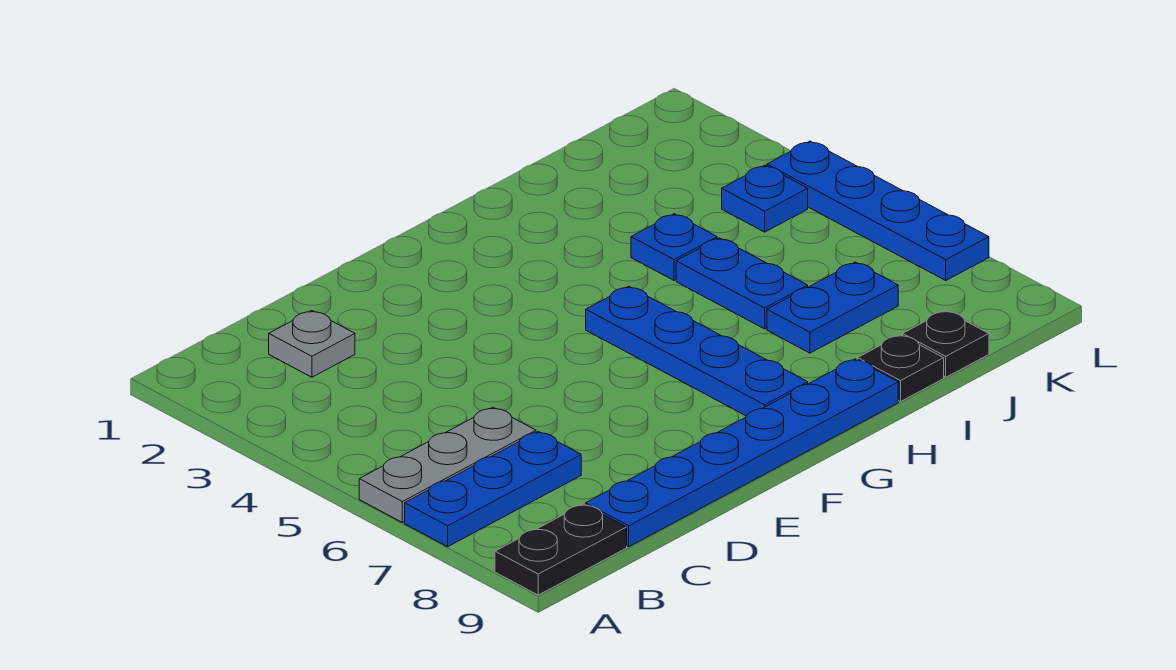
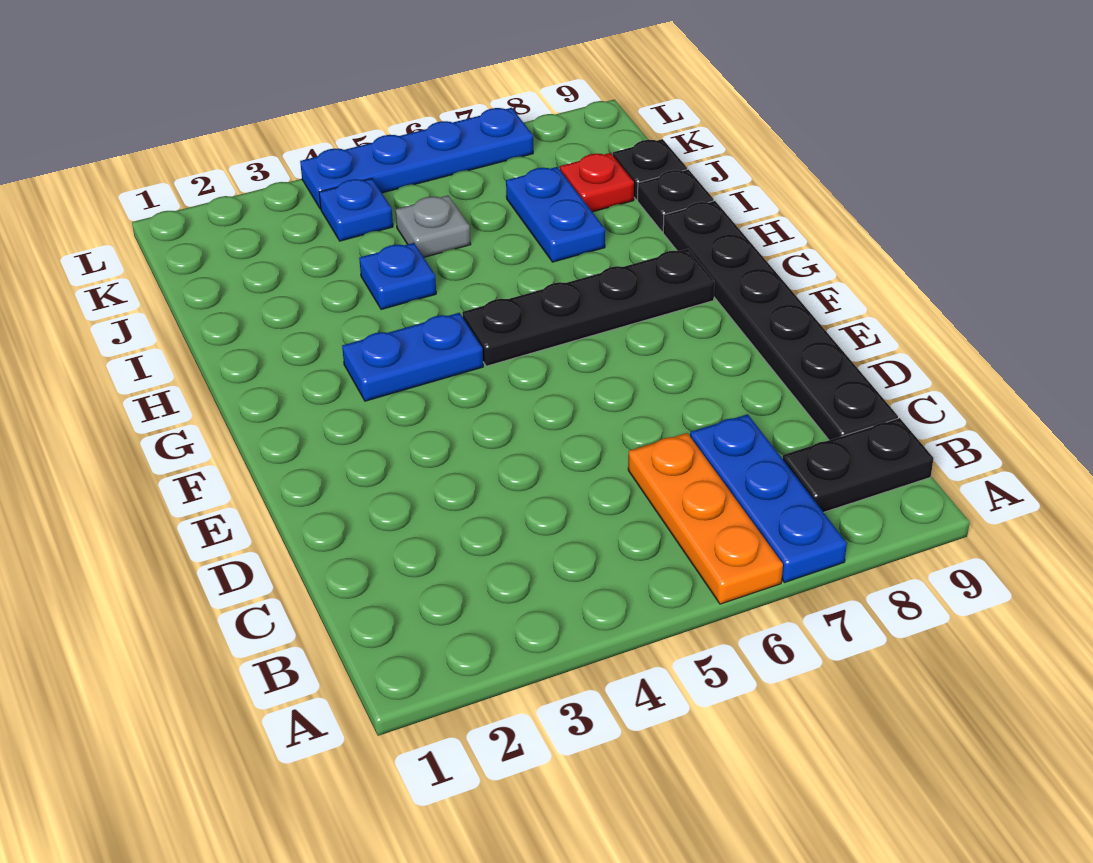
grey 1x3 plate [359,407,536,522] -> orange 1x3 plate [628,433,783,604]
black 1x2 plate [495,504,627,595] -> black 1x2 plate turned to [783,418,934,512]
grey 1x1 plate [269,311,355,377] -> grey 1x1 plate moved to [395,195,471,257]
blue 1x6 plate [586,359,898,547] -> black 1x6 plate [663,201,898,440]
blue 1x4 plate [586,286,808,416] -> black 1x4 plate [462,249,715,366]
blue 1x2 plate [676,238,808,329] -> blue 1x2 plate moved to [342,313,483,401]
none -> red 1x1 plate [560,153,634,212]

